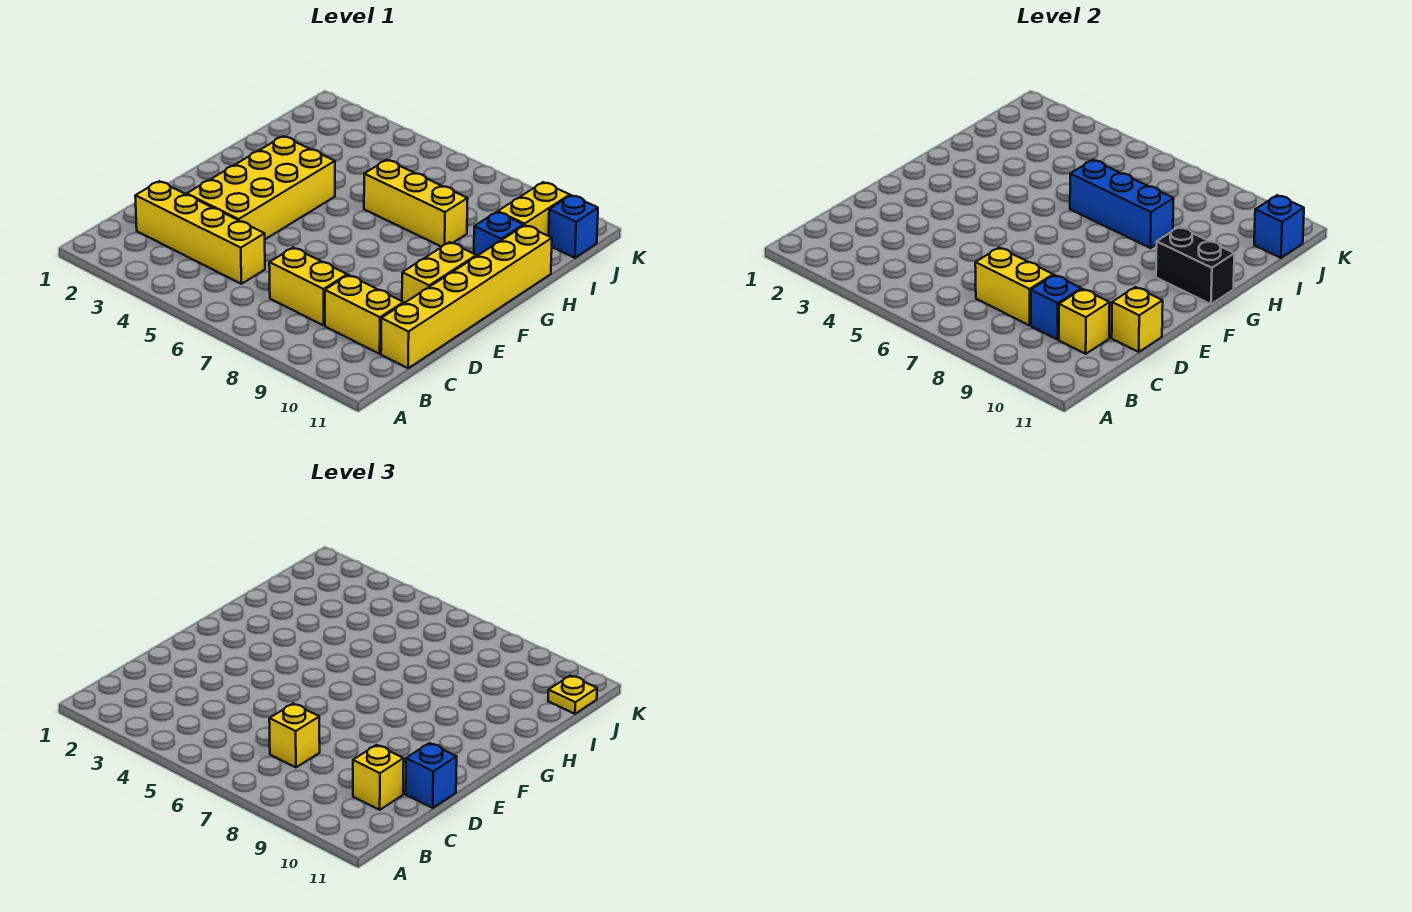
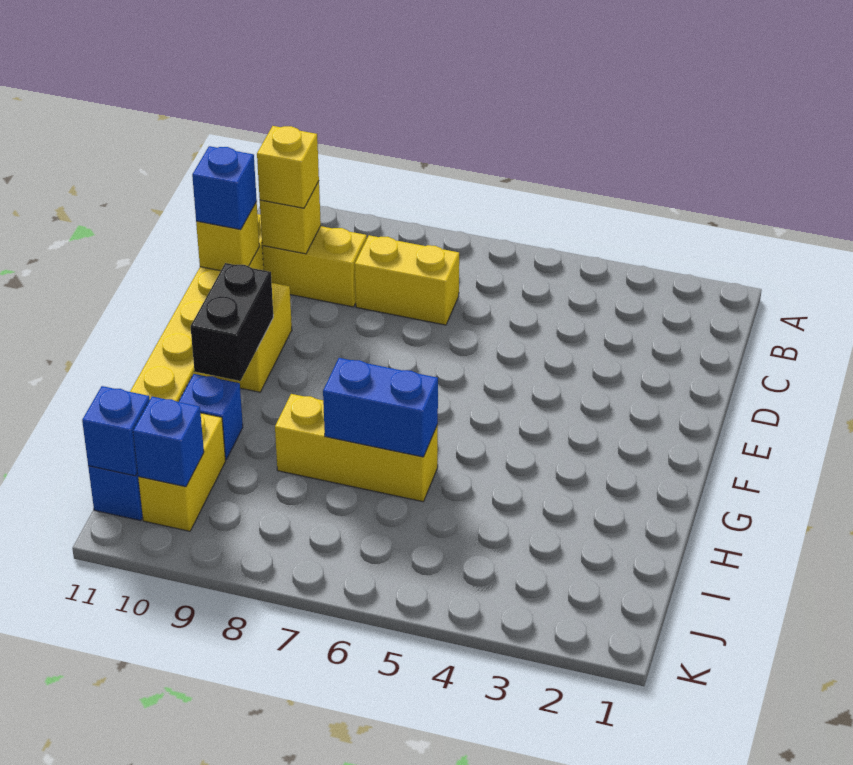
yellow 1x4 brick [135,181,265,284] -> none
yellow 1x2 brick [975,248,1053,325] -> none
yellow 1x1 brick [269,704,320,767] -> none
blue 1x1 brick [1031,275,1081,340] -> blue 1x1 brick moved to [133,397,204,487]
yellow 2x4 brick [187,136,335,239] -> none
black 1x2 brick [1156,227,1234,304] -> black 1x2 brick turned to [191,263,273,381]
blue 1x3 brick [1070,160,1174,248] -> blue 1x2 brick [323,358,438,457]
yellow 1x1 plate [548,676,597,714] -> none

